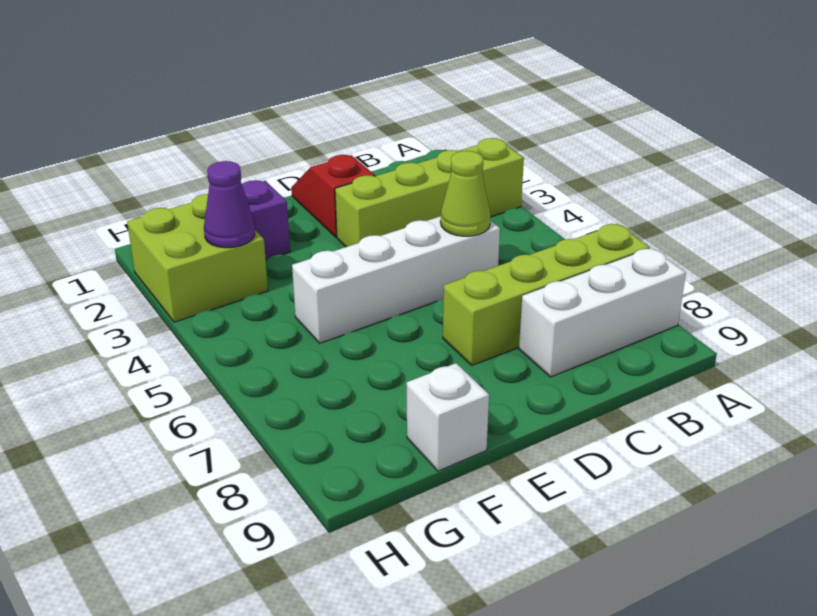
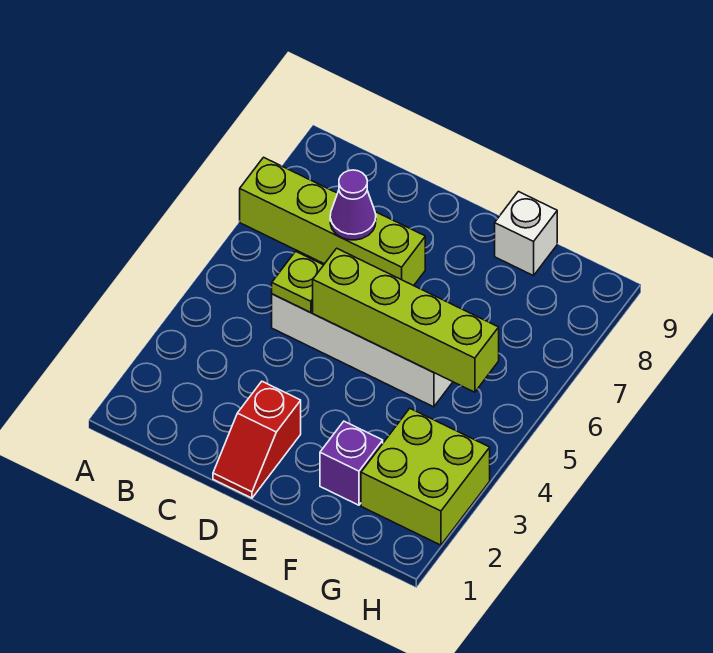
lime 1x4 brick [335,138,524,247] -> lime 1x4 brick moved to [313,248,499,392]
white 1x3 brick [519,248,686,377] -> none
lime 1x1 cone [440,151,491,236] -> lime 1x1 plate [272,251,323,313]
purple 1x1 cone [204,161,255,248] -> purple 1x1 cone moved to [330,170,376,240]

